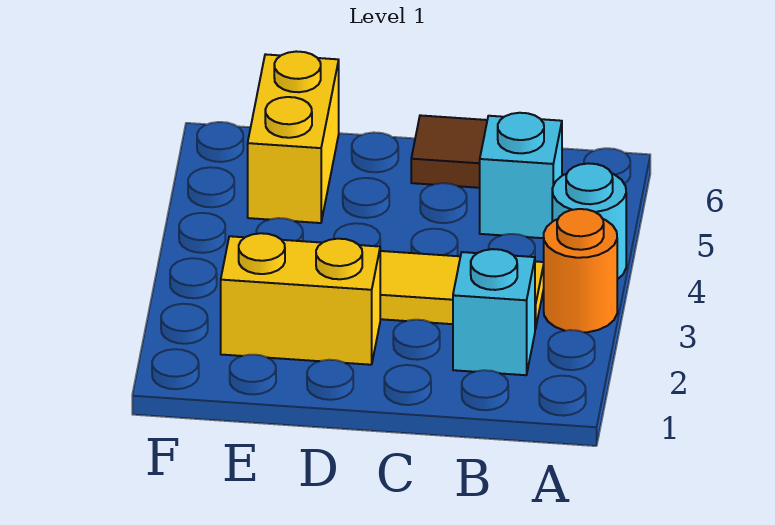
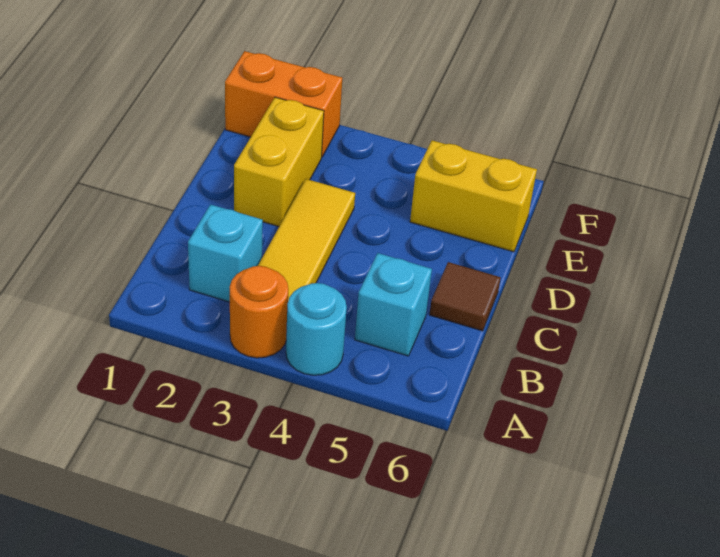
none -> orange 1x2 brick [225,51,342,157]

